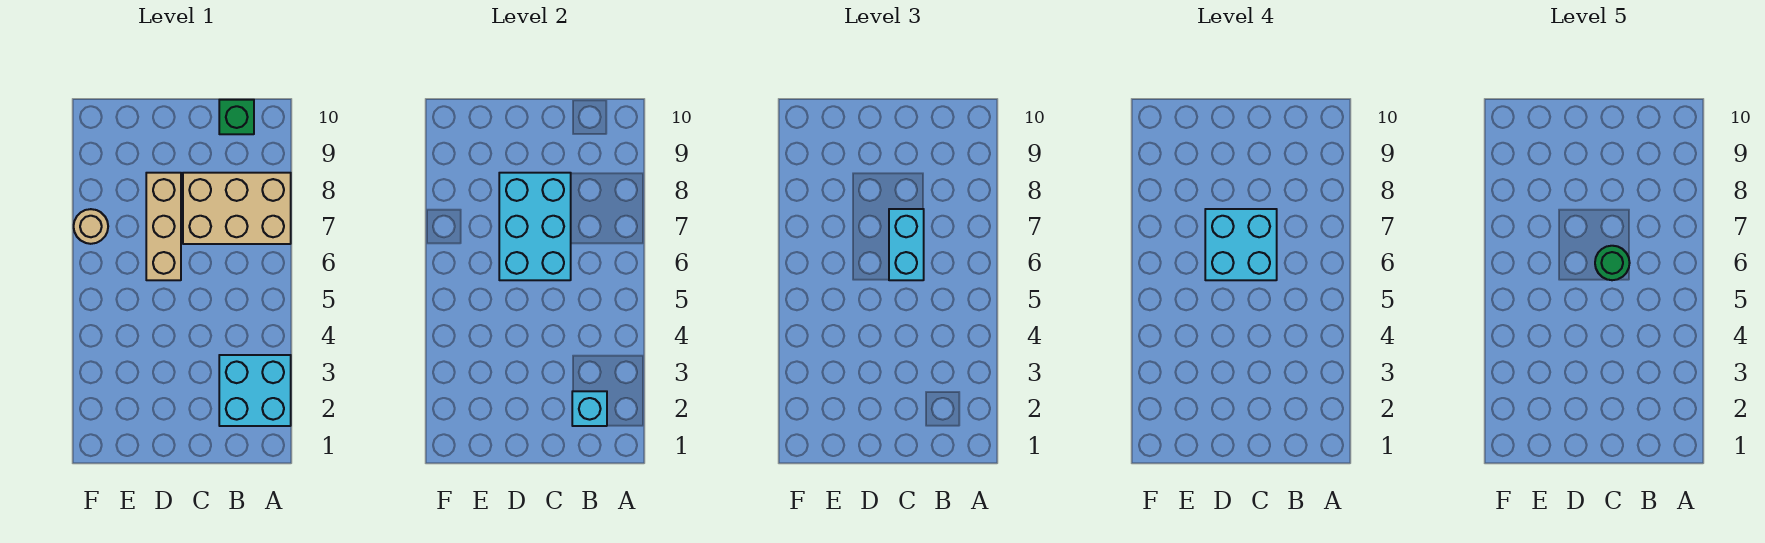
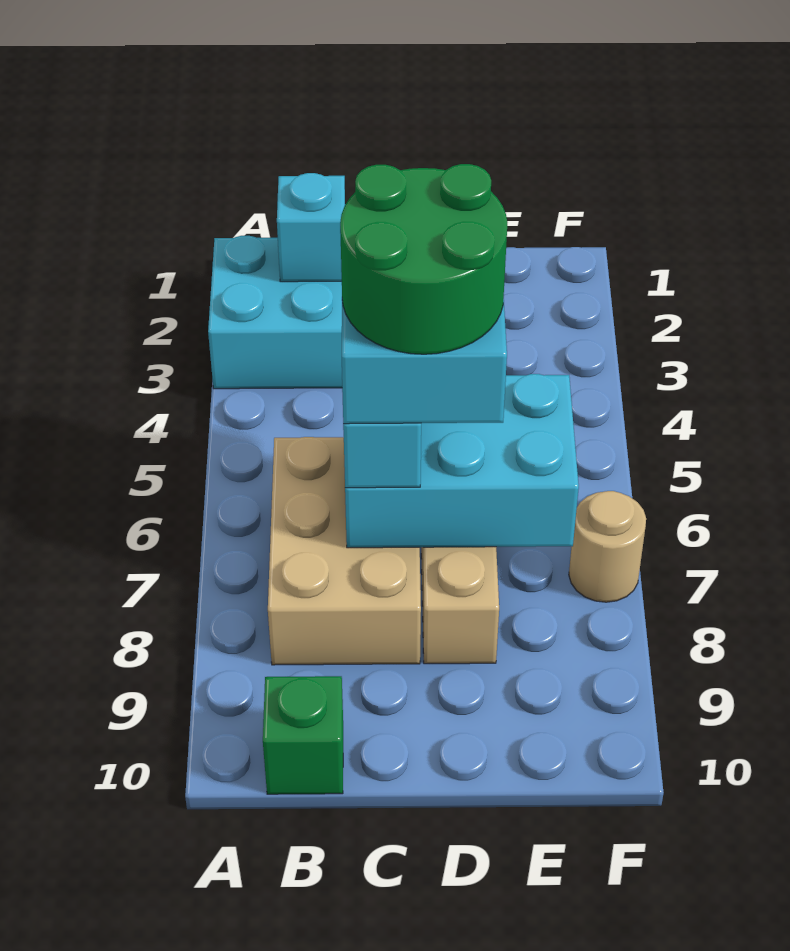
tan 2x3 brick [183,173,291,244] -> tan 2x3 brick turned to [268,437,421,665]
cyan 2x3 brick [499,173,571,280] -> cyan 2x3 brick turned to [345,374,579,548]
green 1x1 round brick [1595,246,1630,280] -> green 2x2 round brick [340,164,507,354]

